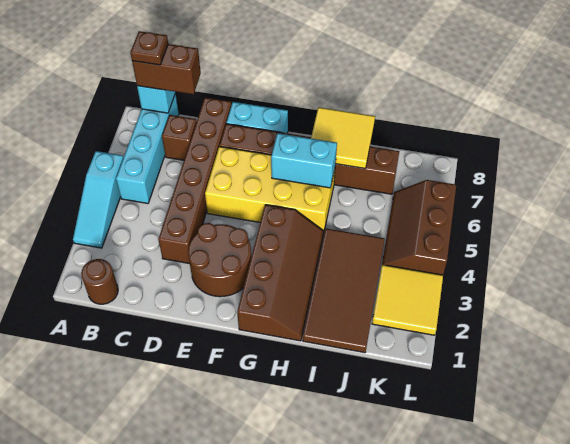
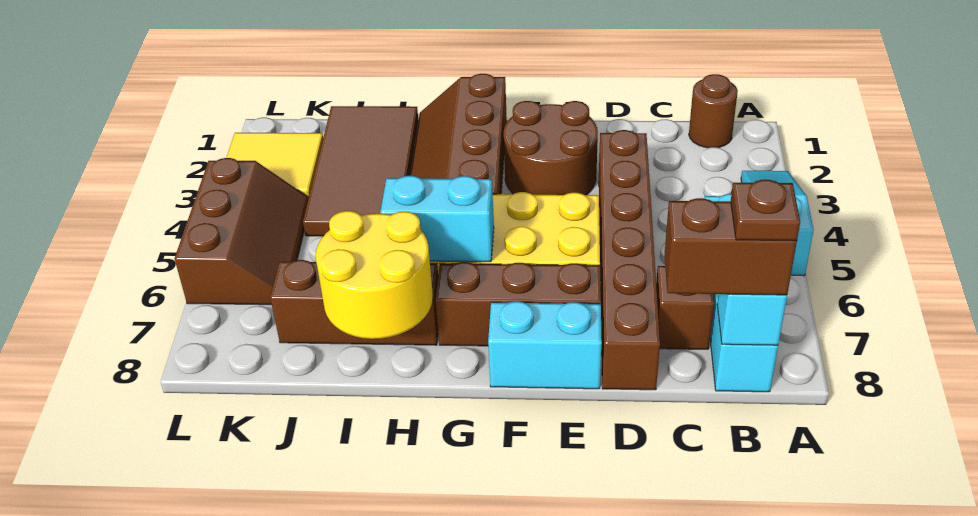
yellow 2x2 tile [311,107,375,169] -> yellow 2x2 round brick [316,211,433,339]

